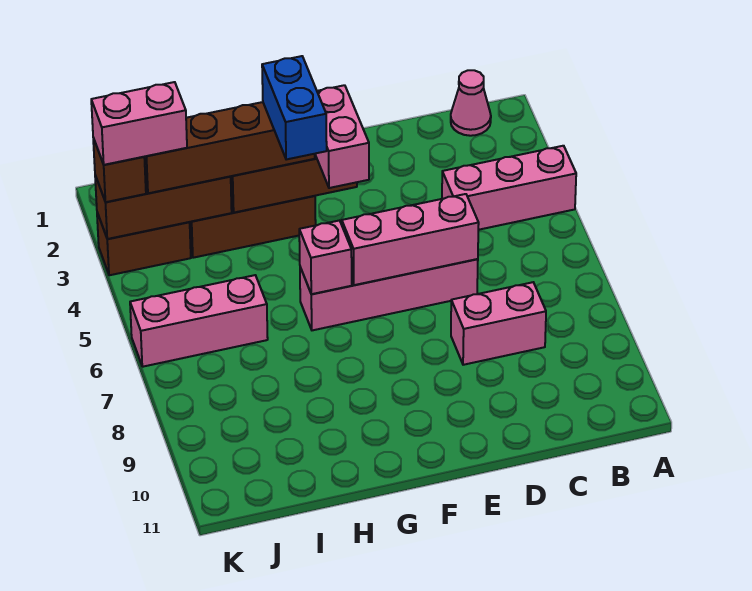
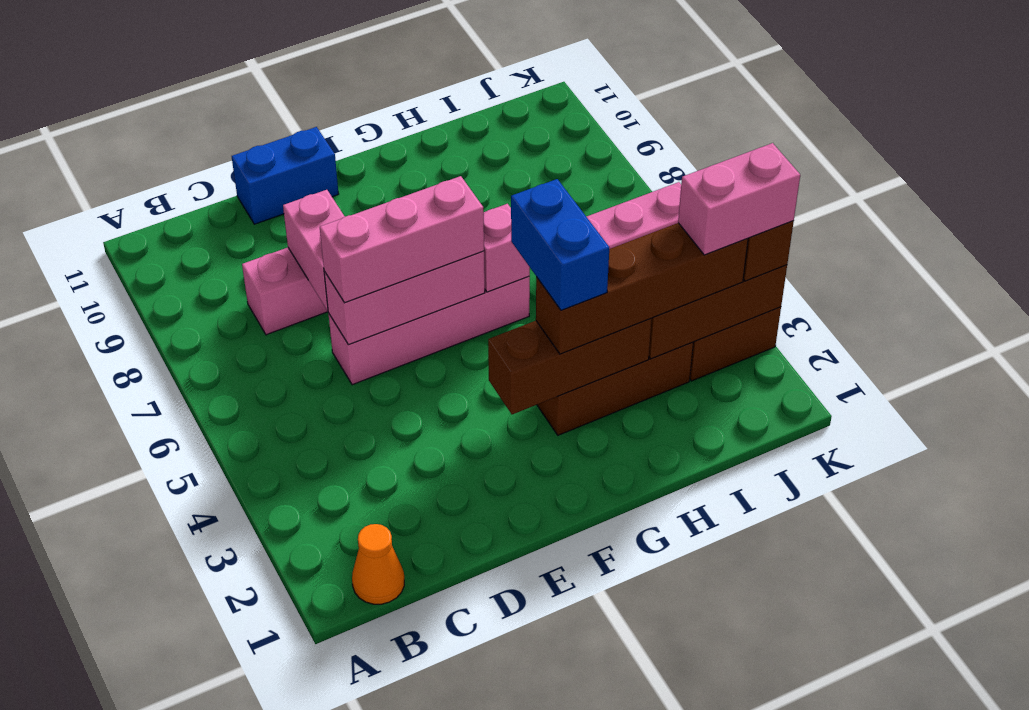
pink 1x3 brick [442,146,576,230] -> pink 1x3 brick moved to [320,176,484,303]
pink 1x1 cone [451,70,491,136] -> orange 1x1 cone [352,524,404,604]
none -> blue 1x2 brick [232,127,339,224]
pink 1x2 brick [315,85,369,188] -> pink 1x2 brick moved to [283,190,345,311]

